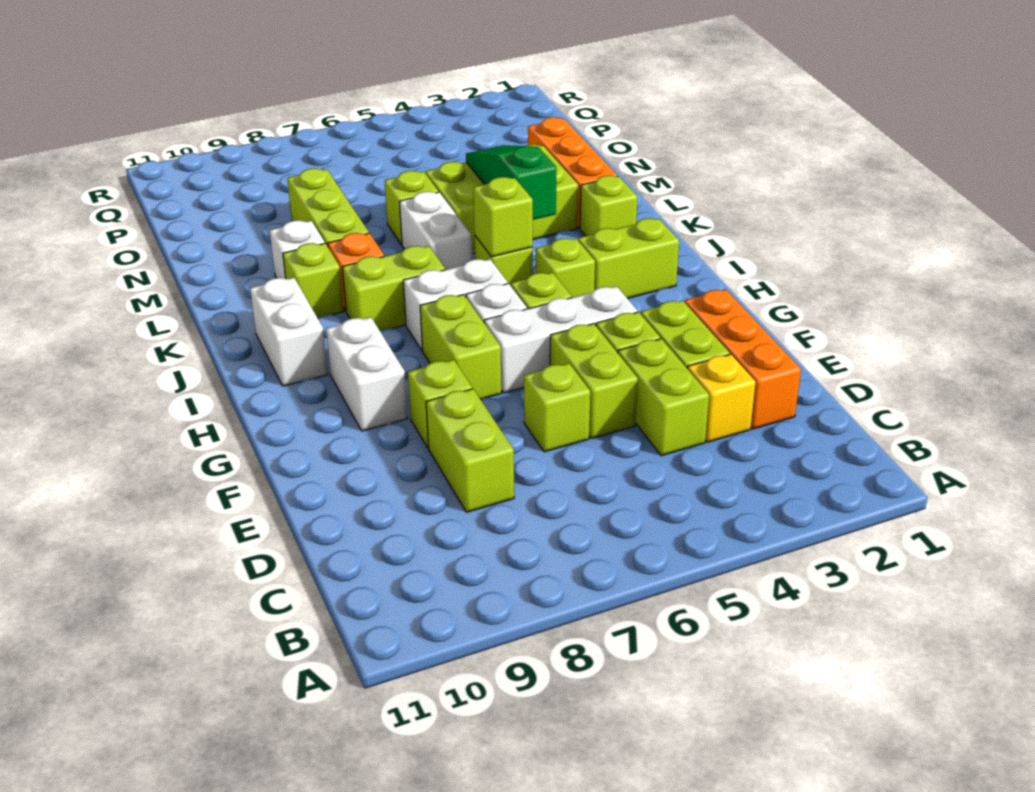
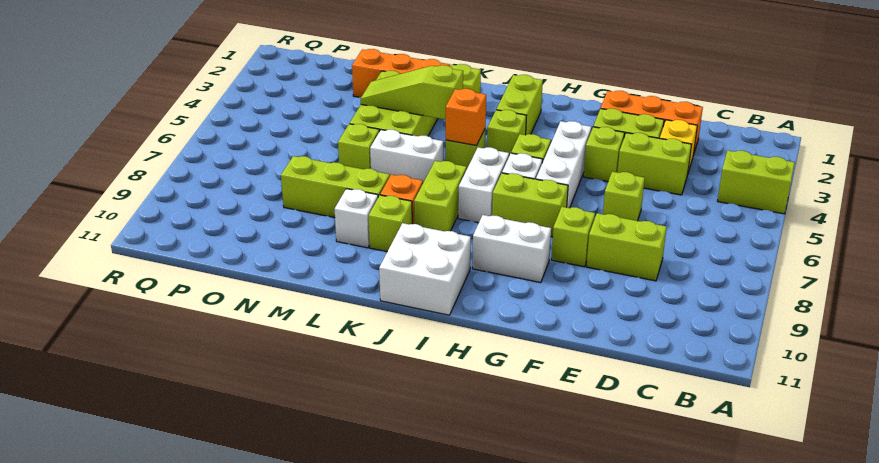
lime 1x2 brick [550,324,638,438] -> lime 1x2 brick moved to [718,151,795,214]
white 1x2 brick [250,278,328,386] -> white 2x2 brick [379,223,471,315]
lime 1x1 brick [473,177,533,257] -> orange 1x1 brick [446,89,486,146]
green 1x3 slope [466,145,556,220] -> lime 1x3 slope [361,65,463,120]

